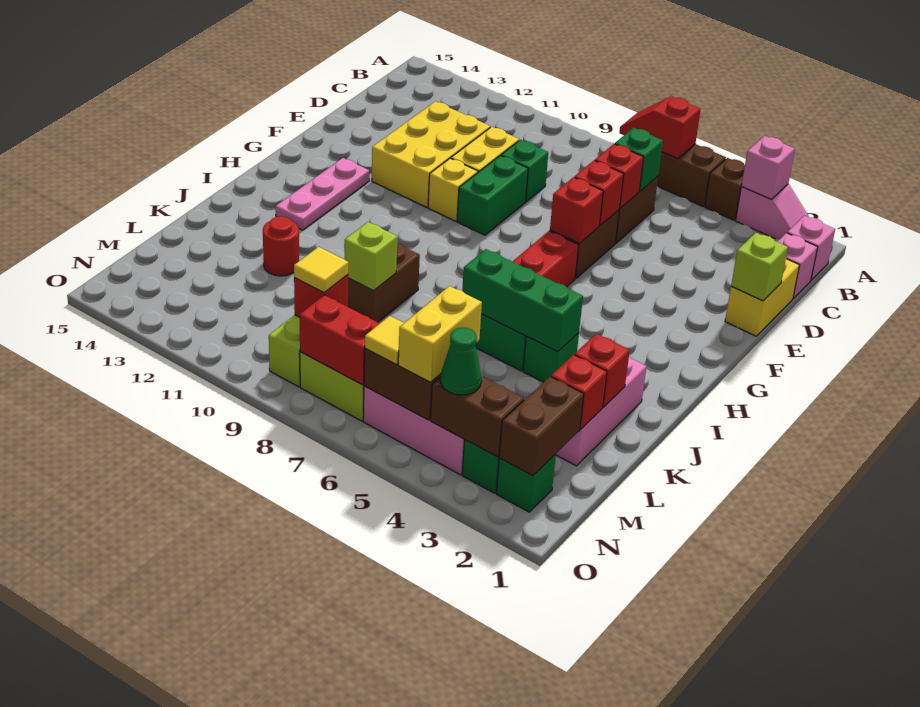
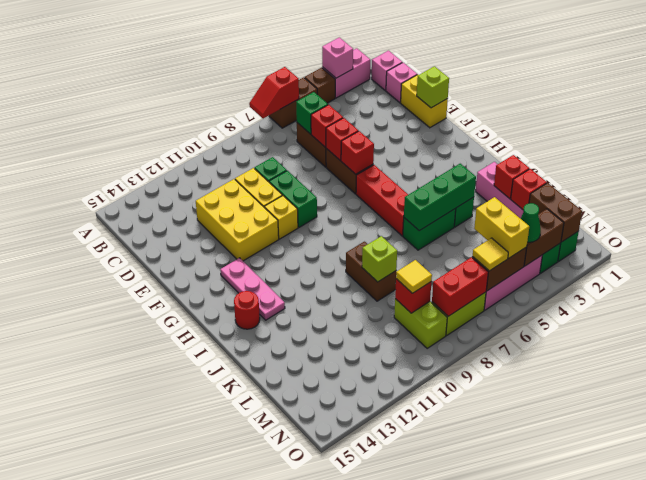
pink 1x2 slope [736,184,809,240] -> pink 1x2 brick [322,48,370,98]
red 1x1 round brick [263,216,299,276] -> red 1x1 round brick moved to [234,291,260,329]

